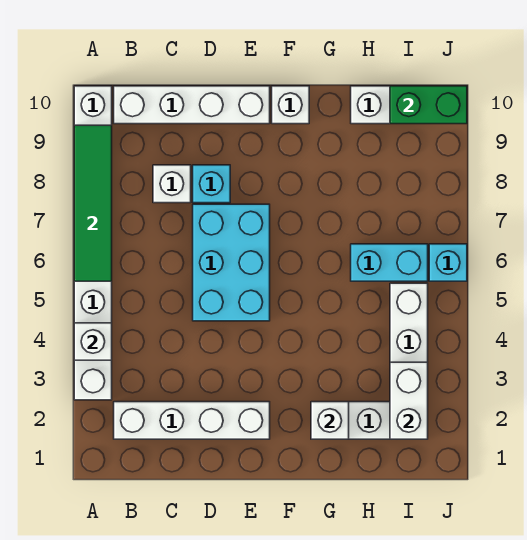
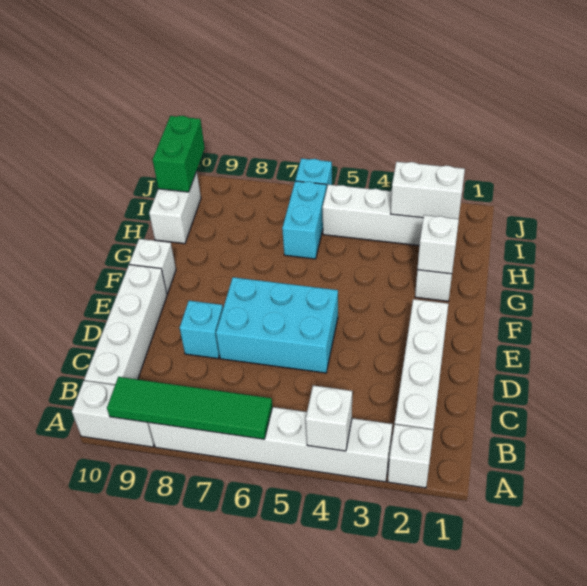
white 1x1 brick [153,165,191,203] -> white 1x1 brick moved to [388,424,433,488]

